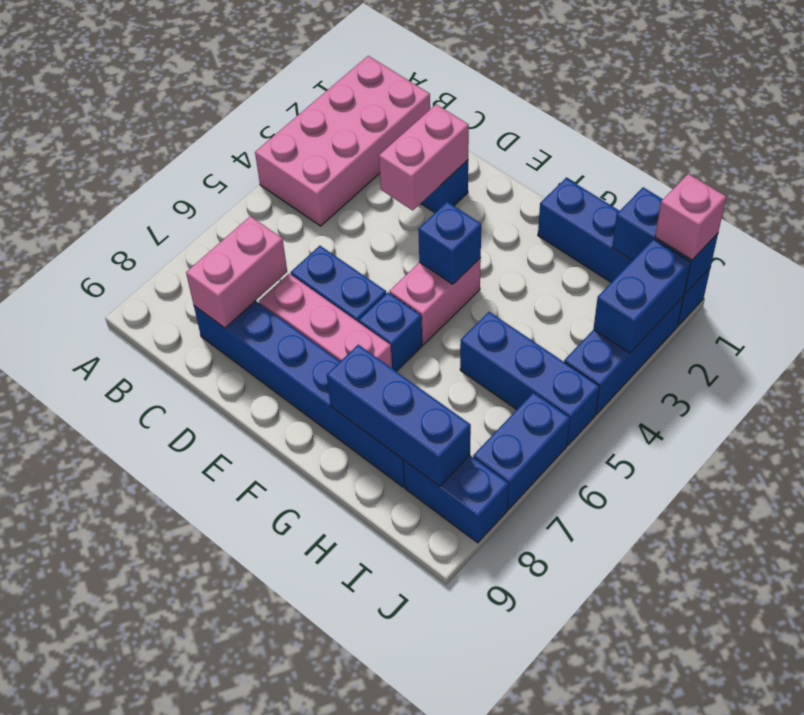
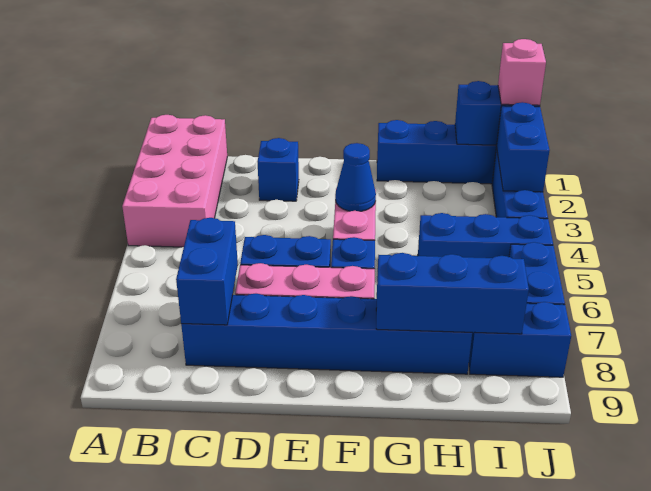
pink 1x2 brick [186,216,287,328] -> blue 1x2 brick [176,218,238,325]
pink 1x2 brick [379,104,469,210] -> none
blue 1x1 brick [418,202,481,284] -> blue 1x1 cone [335,143,376,211]

